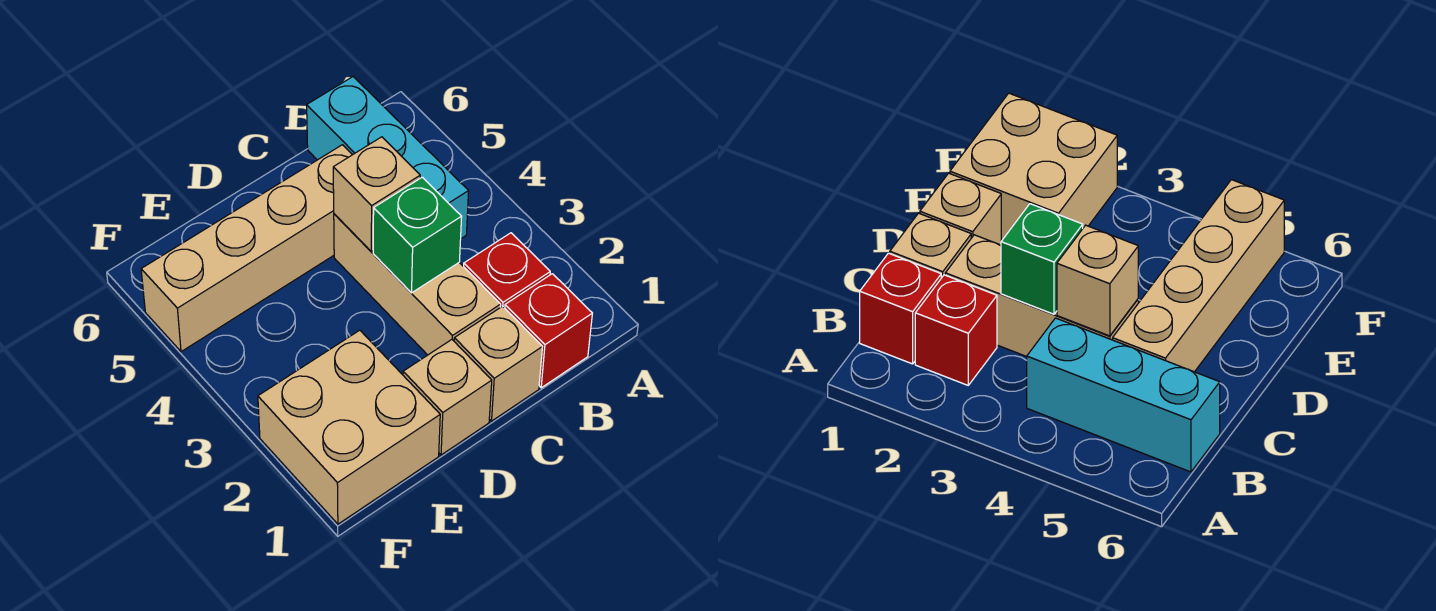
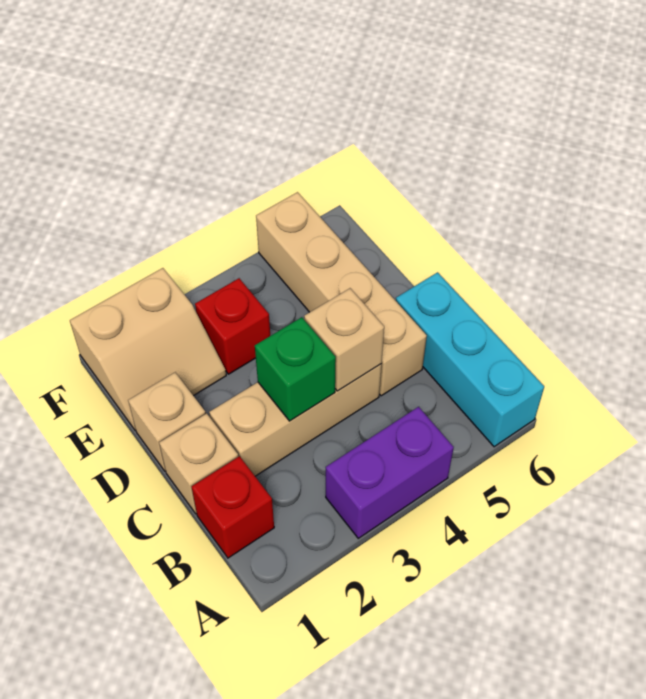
none -> purple 1x2 brick [326,407,454,538]
red 1x1 brick [464,233,550,308] -> red 1x1 brick moved to [195,278,270,374]
cyan 1x3 brick [307,77,469,238] -> cyan 1x3 brick turned to [396,272,544,447]
tan 2x2 brick [258,330,440,524] -> tan 2x2 slope [70,268,226,431]

